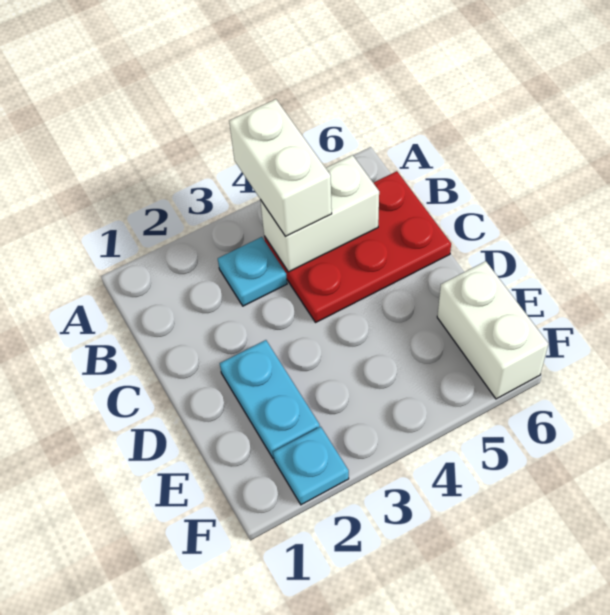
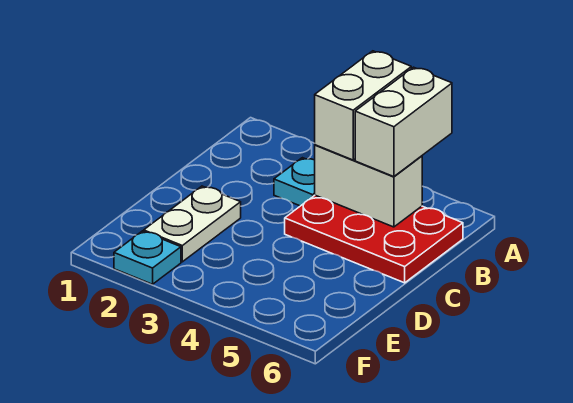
cyan 1x2 plate [220,340,320,458] -> white 1x2 plate [144,186,241,262]
white 1x2 brick [437,261,548,399] -> white 1x2 brick moved to [355,67,452,177]

